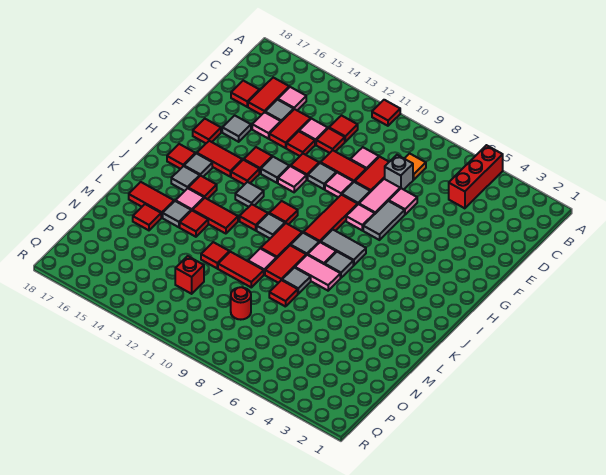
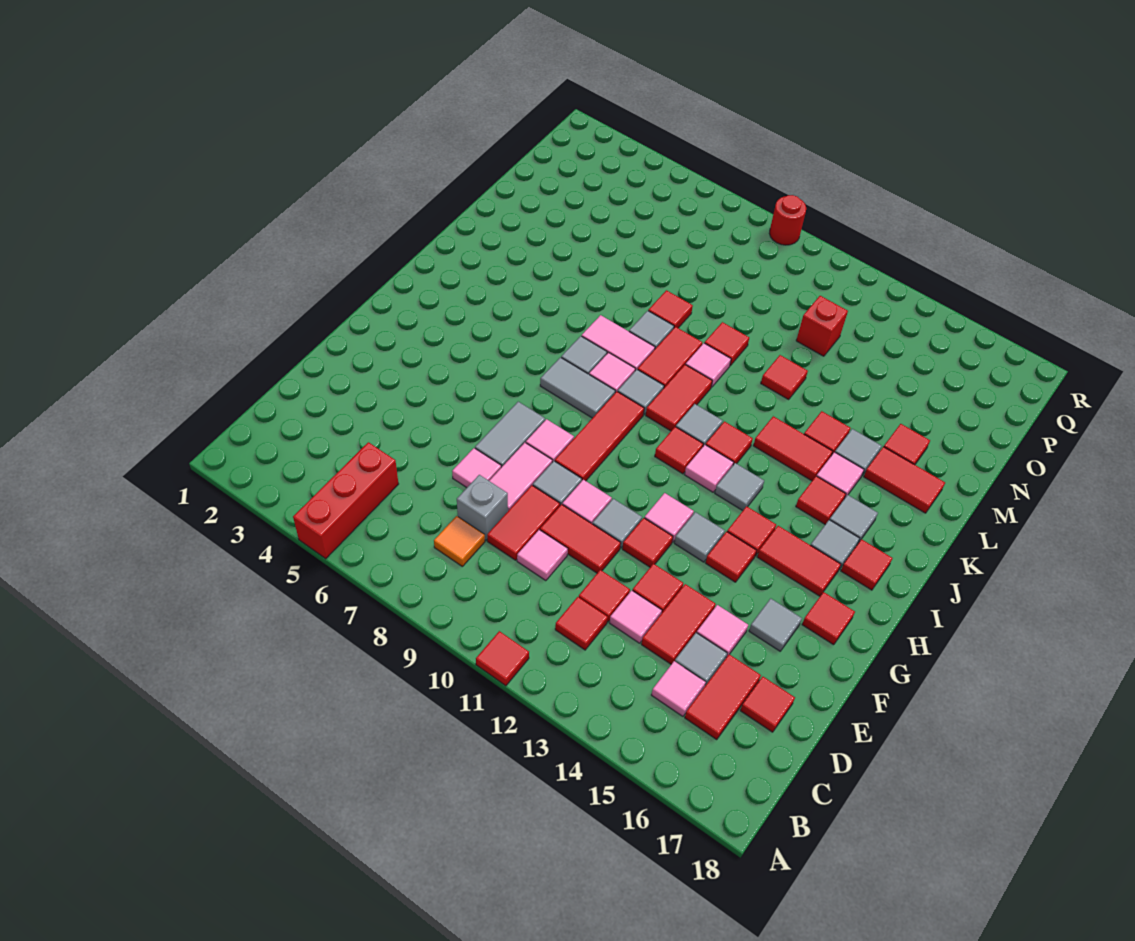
none -> pink 1x1 tile [685,445,734,492]
red 1x2 tile [218,252,264,287] -> red 1x1 tile [705,322,749,366]
red 1x1 round brick [231,287,251,320] -> red 1x1 round brick moved to [769,195,806,245]

